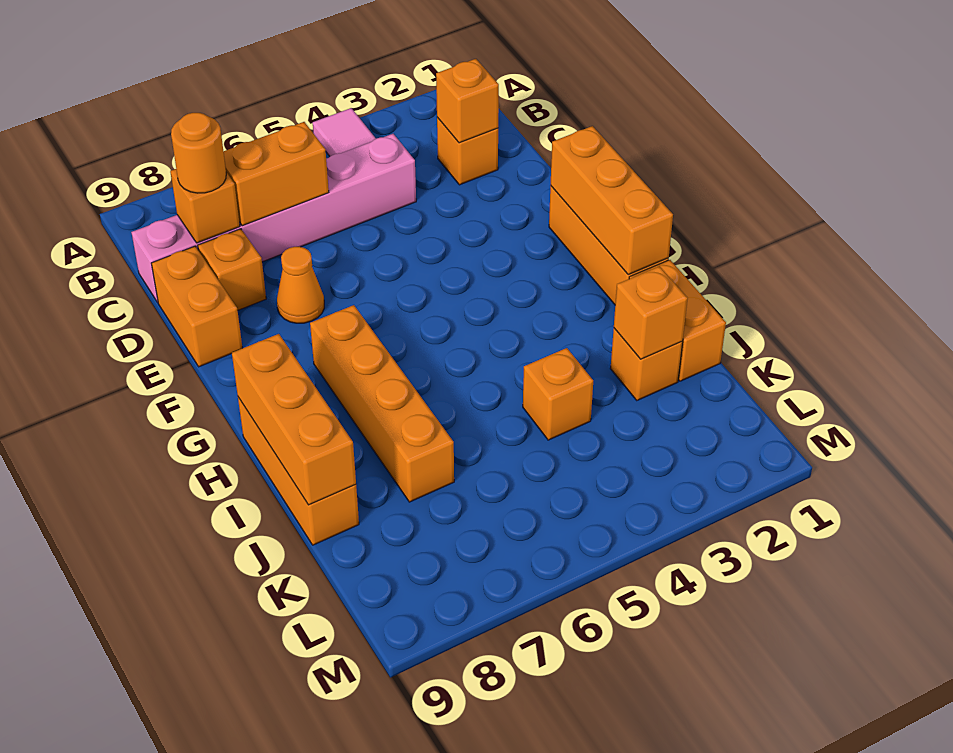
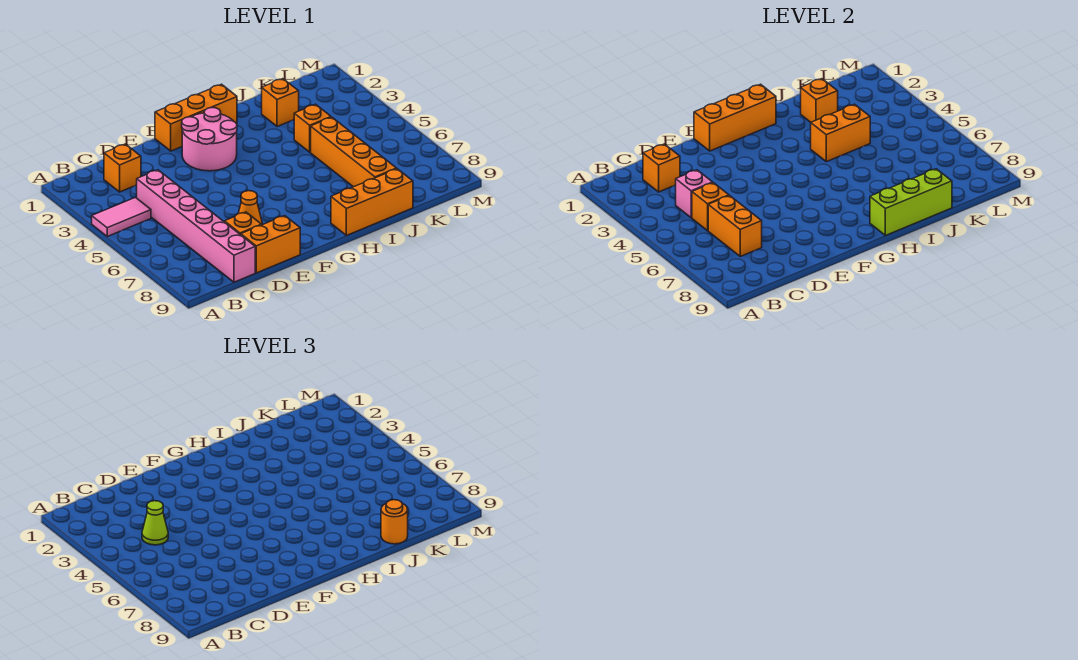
none -> pink 1x1 brick [676,170,713,218]
none -> lime 1x1 cone [142,501,168,545]
orange 1x1 brick [170,169,240,243] -> orange 1x1 brick moved to [692,183,729,231]
orange 1x1 round brick [171,113,226,193] -> orange 1x1 round brick moved to [381,500,408,544]
none -> pink 2x2 round brick [182,108,237,171]
orange 1x4 brick [310,305,454,502] -> orange 1x4 brick turned to [311,117,397,187]
orange 1x3 brick [232,334,356,505] -> lime 1x3 brick [870,169,952,236]
orange 1x2 brick [629,260,726,381] -> orange 1x2 brick moved to [811,104,870,162]

